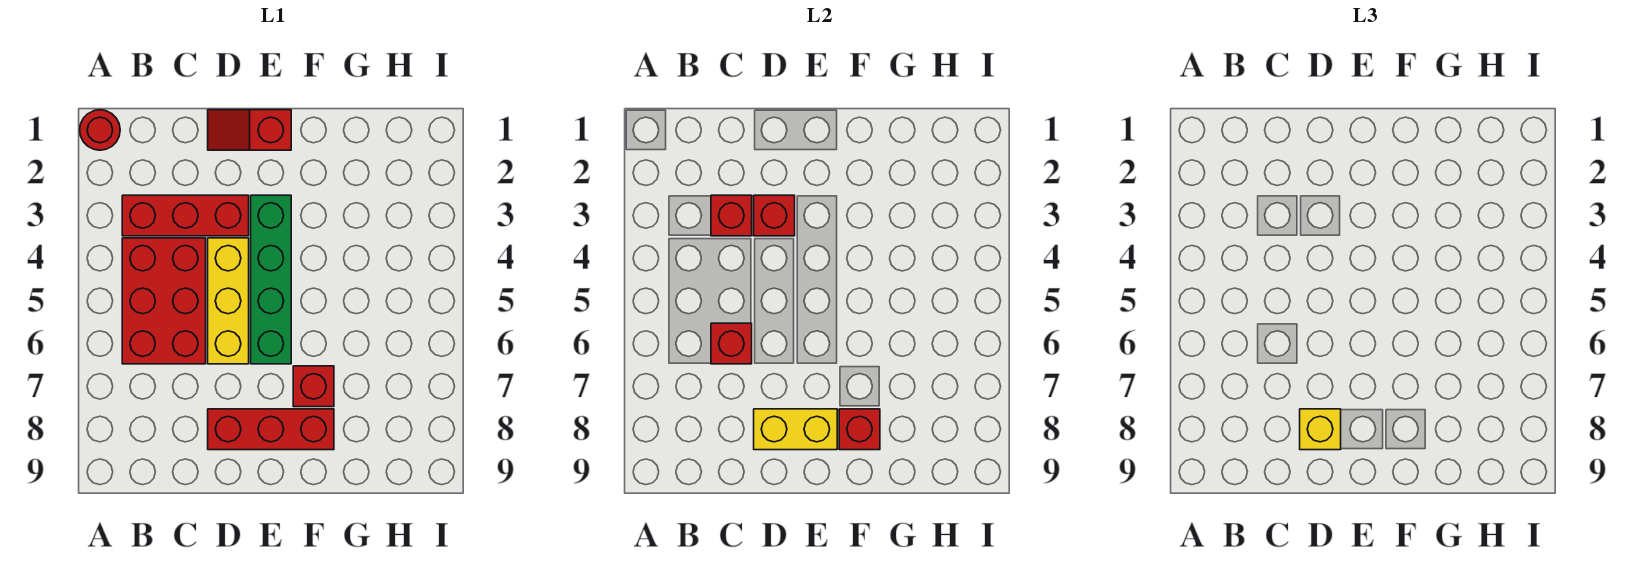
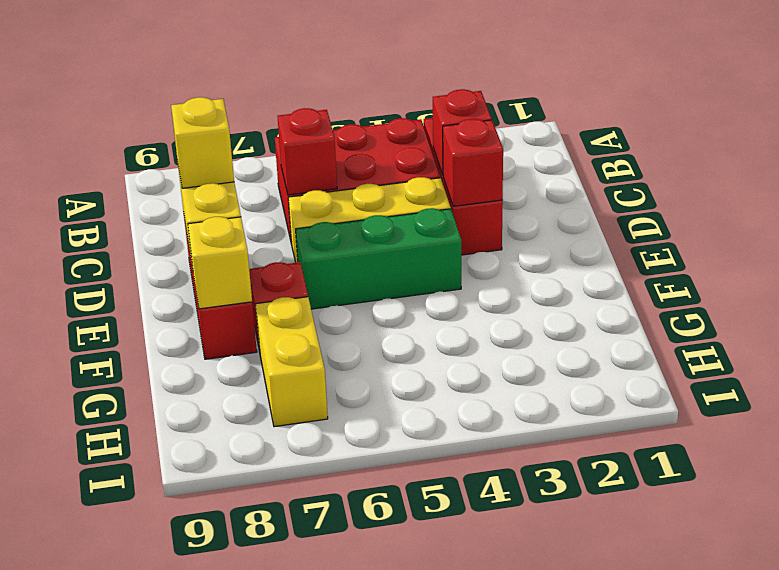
red 1x1 round brick [80,110,120,150] -> none
red 1x2 slope [208,110,291,150] -> none
green 1x4 brick [251,195,291,364] -> green 1x3 brick [296,208,461,309]
red 1x1 brick [839,409,880,450] -> yellow 1x1 brick [188,217,252,309]
none -> yellow 1x2 brick [255,297,328,427]

